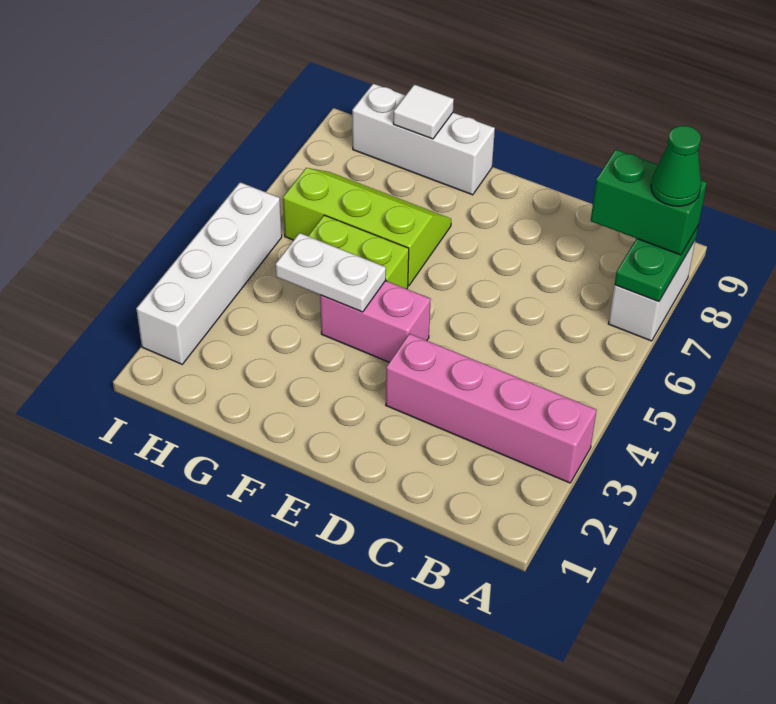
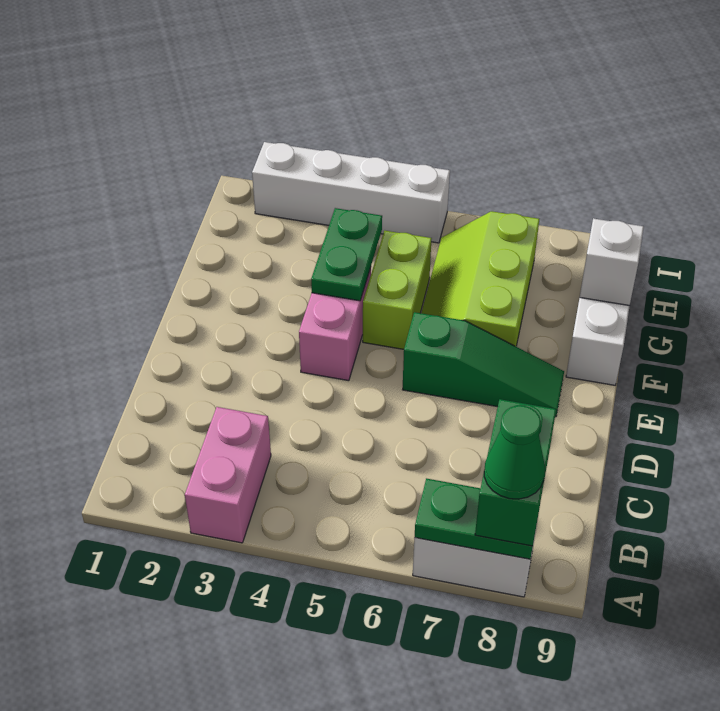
pink 1x4 brick [386,334,597,483] -> pink 1x2 brick [185,407,271,543]
none -> green 1x3 slope [403,312,564,417]
white 1x2 plate [276,233,386,312] -> green 1x2 plate [311,208,382,301]
lime 2x3 slope [283,168,451,286] -> lime 2x3 slope turned to [421,211,539,346]
white 1x1 tile [393,84,454,139] -> white 1x1 brick [580,218,644,306]

